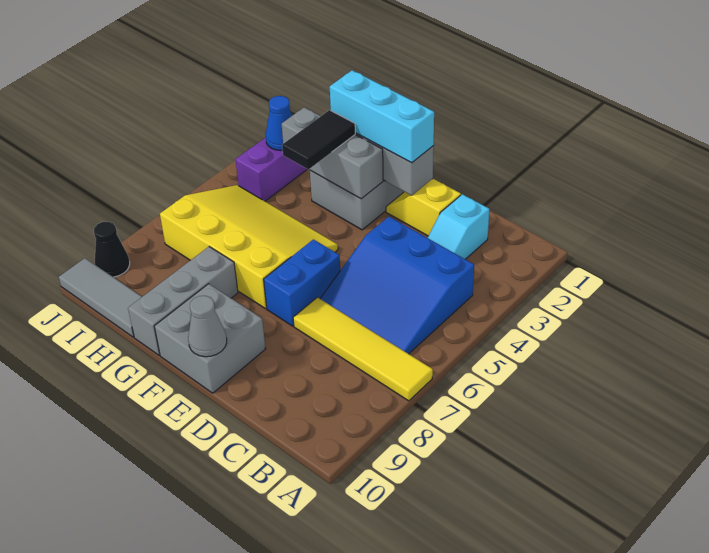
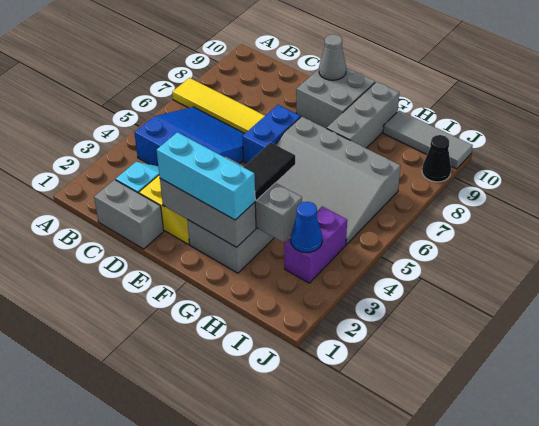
none -> grey 1x2 brick [94,180,164,249]
yellow 3x4 slope [160,185,338,309] -> grey 3x4 slope [276,117,401,244]

